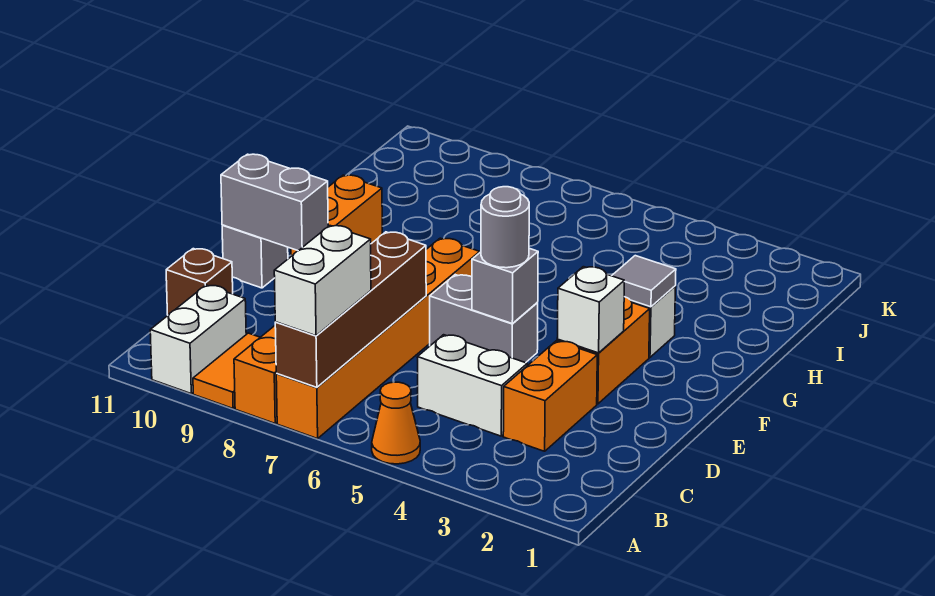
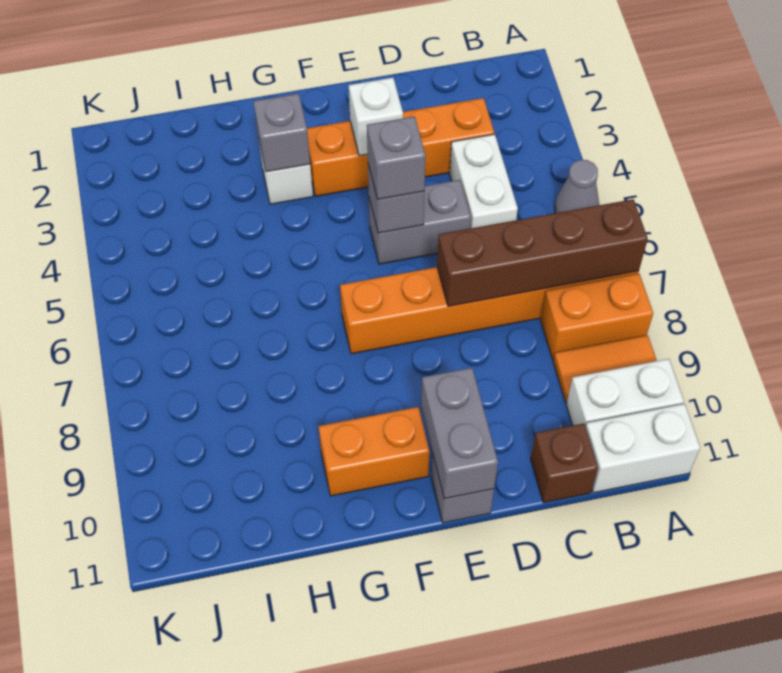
orange 1x1 cone [372,382,420,464] -> grey 1x1 cone [555,160,599,213]
white 1x2 brick [274,226,371,336] -> white 1x2 brick moved to [586,404,700,493]
grey 1x2 brick [430,275,538,363] -> grey 1x2 brick turned to [369,180,471,264]
grey 1x1 round brick [481,187,529,268] -> grey 1x1 brick [367,116,426,199]
grey 1x1 tile [612,256,676,307] -> grey 1x1 brick [253,93,310,172]

